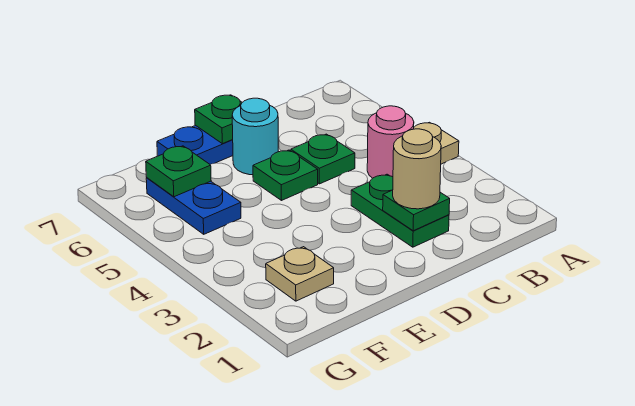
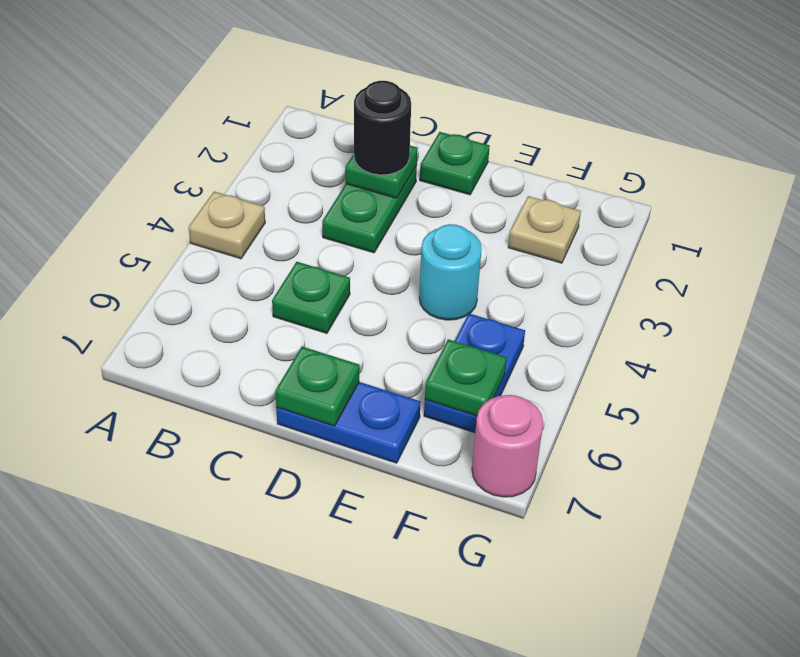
pink 1x1 round brick [367,106,414,178] -> pink 1x1 round brick moved to [472,395,543,497]
tan 1x1 round brick [393,129,441,209] -> black 1x1 round brick [354,81,411,175]
green 1x1 plate [253,150,318,200] -> green 1x1 plate moved to [420,132,490,195]
cyan 1x1 round brick [232,98,278,175] -> cyan 1x1 round brick moved to [419,224,482,320]

